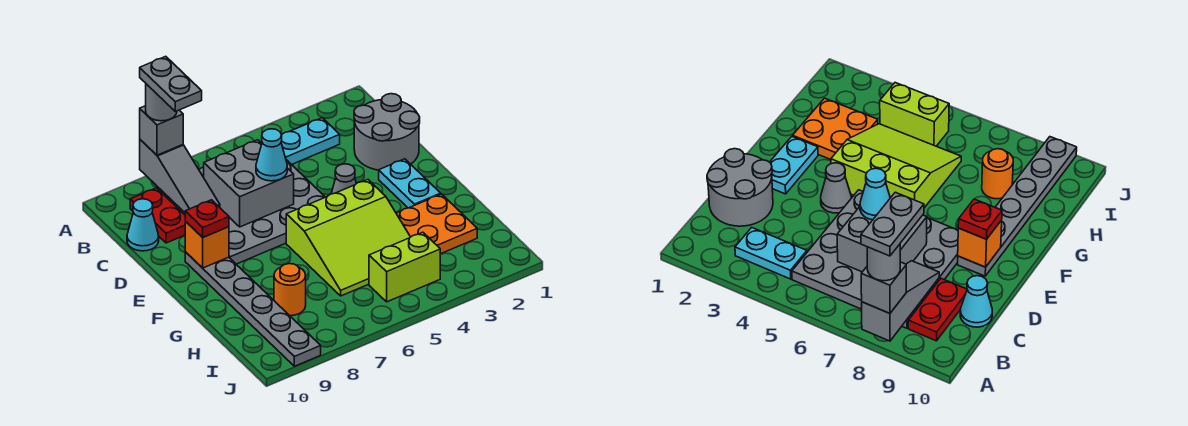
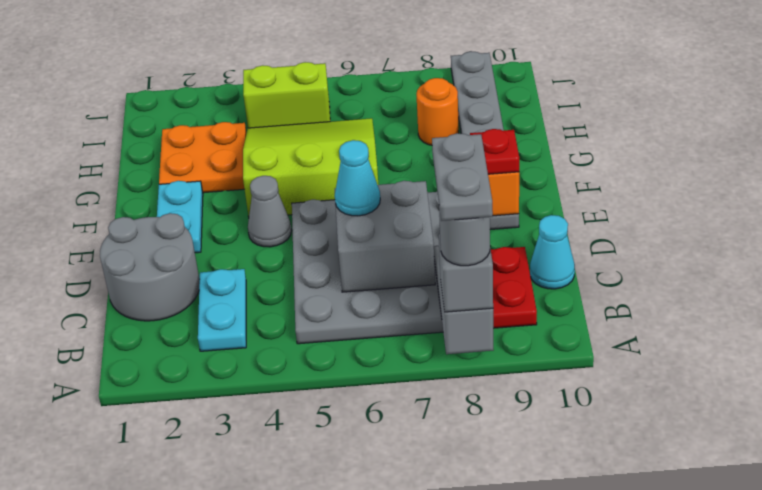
cyan 1x2 plate [281,118,340,165] -> cyan 1x2 plate turned to [198,269,246,351]

